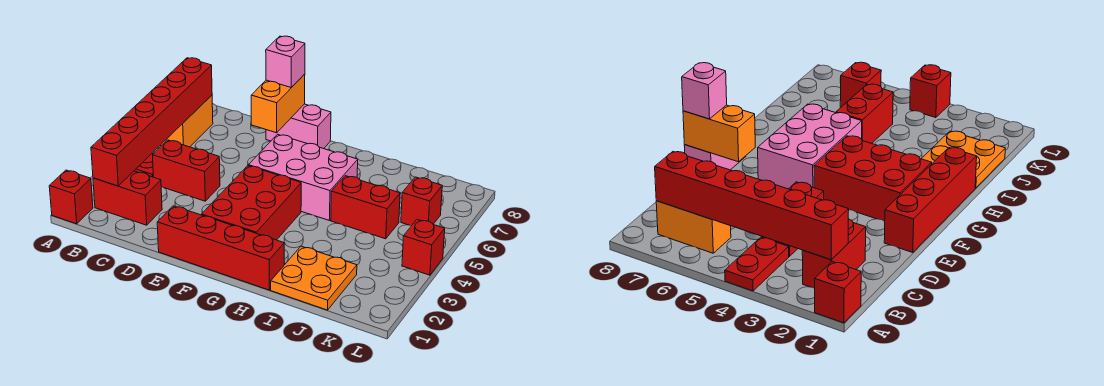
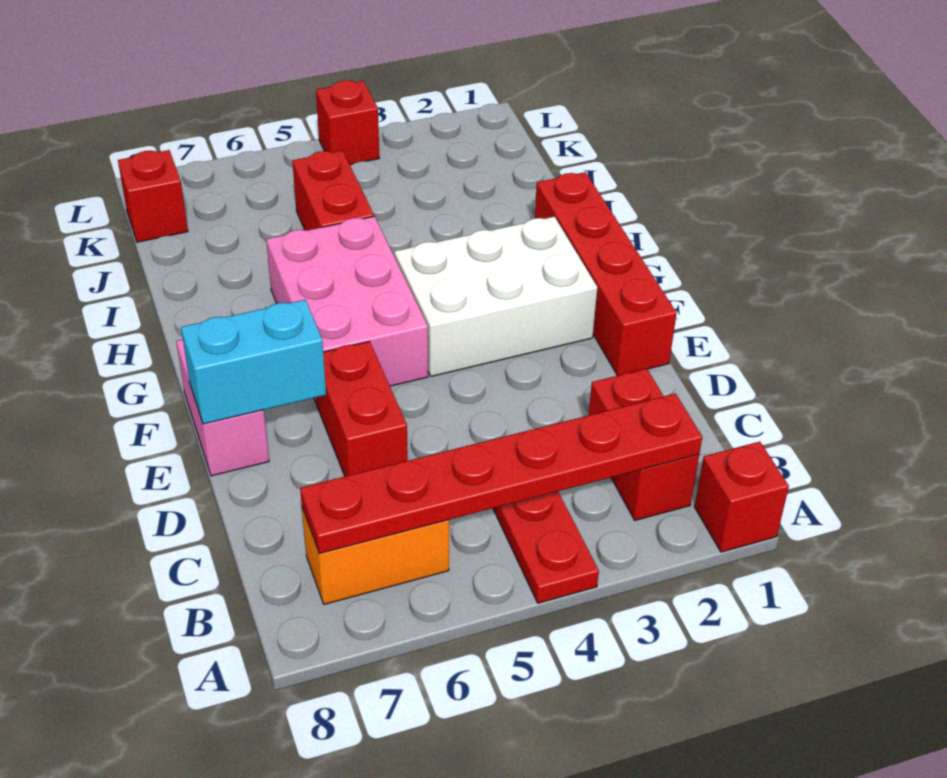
red 1x6 brick [91,58,212,186] -> red 1x6 plate [300,394,702,554]
red 1x2 brick [153,140,220,201] -> red 1x2 brick moved to [316,341,408,476]
orange 1x2 brick [251,74,305,133] -> cyan 1x2 brick [181,300,326,424]
pink 1x1 brick [266,36,305,87] -> none
red 2x3 brick [202,166,301,240] -> white 2x3 brick [394,217,597,376]
orange 2x2 plate [271,246,357,310] -> none
red 1x1 brick [401,177,442,226] -> red 1x1 brick moved to [118,150,188,242]

